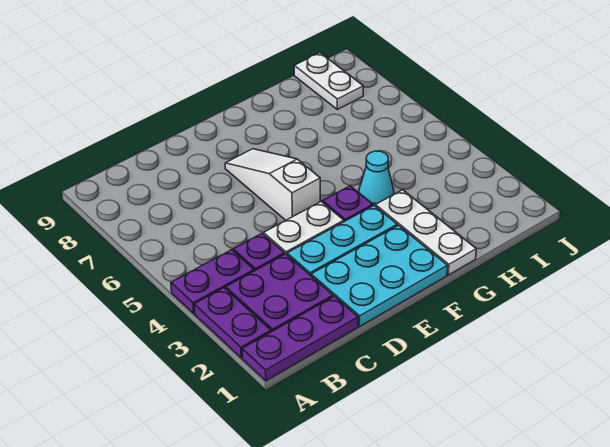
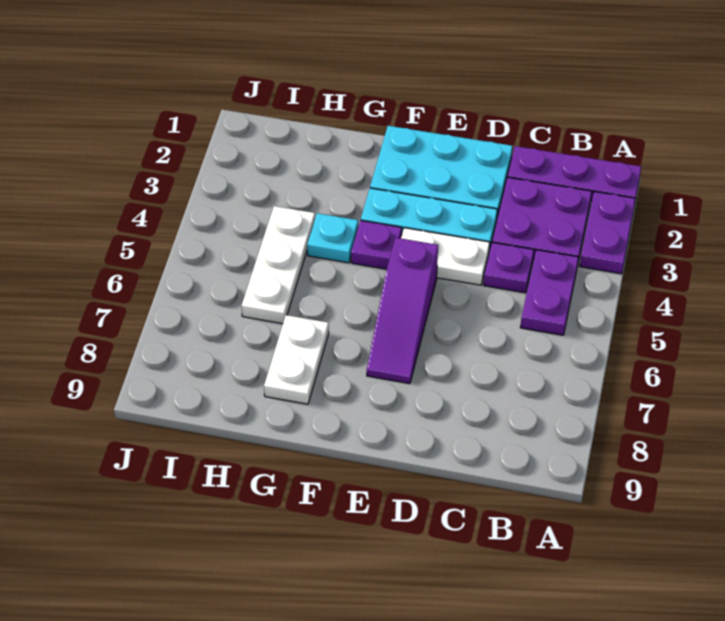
purple 1x2 plate [171,250,254,313] -> purple 1x2 plate turned to [520,250,579,335]
white 1x3 slope [225,149,320,220] -> purple 1x3 slope [367,238,438,384]
white 1x3 plate [376,190,476,275] -> white 1x3 plate moved to [242,206,315,324]
cyan 1x1 cone [359,151,394,206] -> cyan 1x1 plate [307,213,358,263]
white 1x2 plate [294,53,363,109] -> white 1x2 plate moved to [264,315,329,404]

